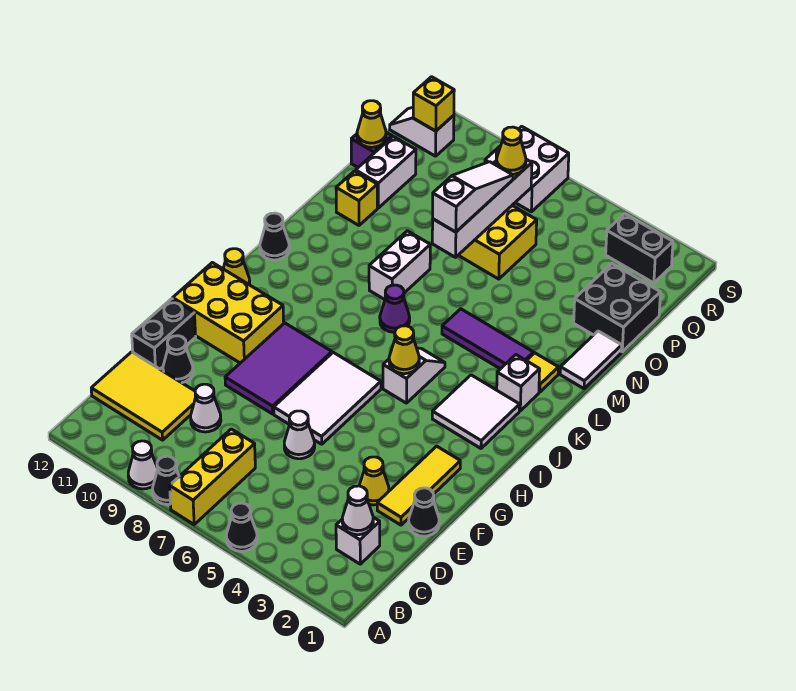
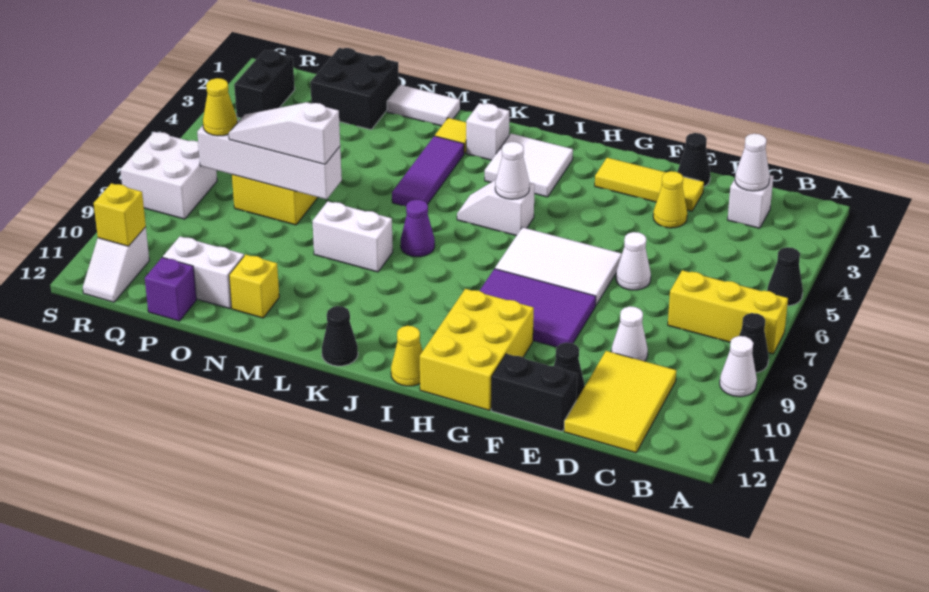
yellow 1x1 cone [389,326,419,374] -> white 1x1 cone [495,142,530,199]
yellow 1x1 cone [357,101,386,147] -> none

